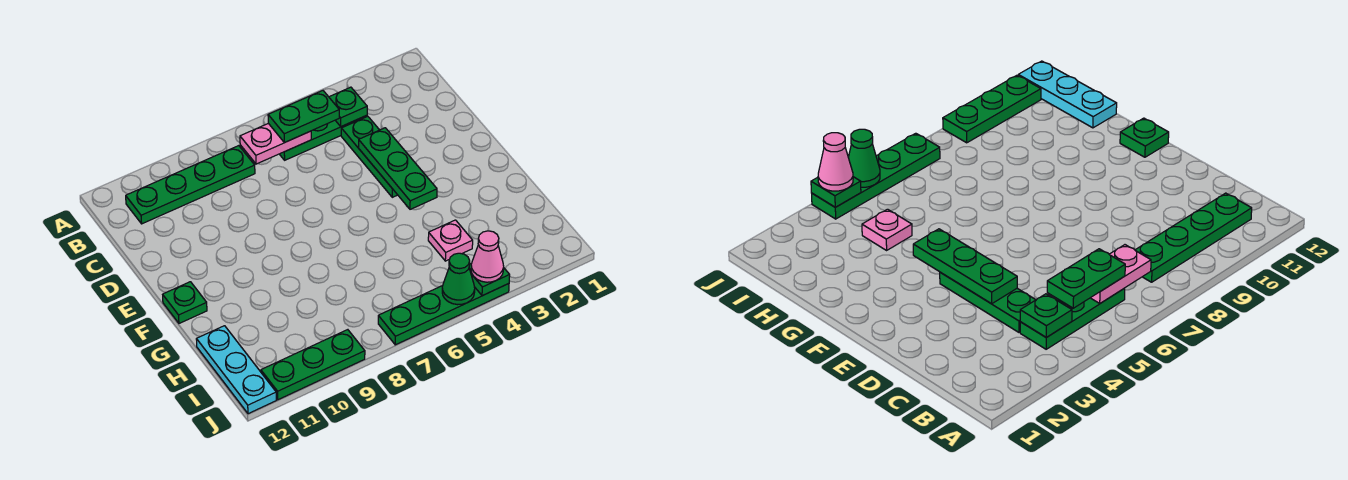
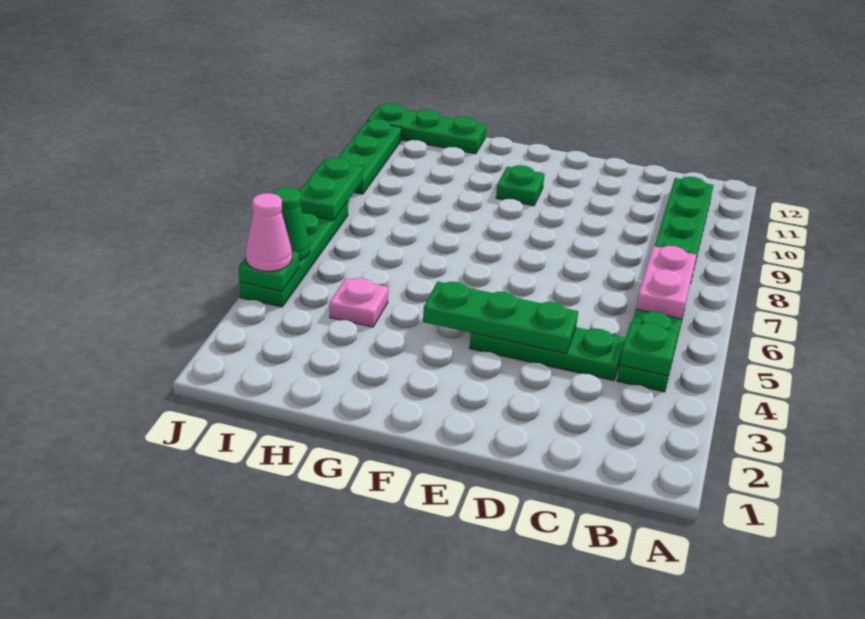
green 1x2 plate [268,91,339,142] -> green 1x2 plate moved to [299,158,363,220]
green 1x1 plate [163,282,207,323] -> green 1x1 plate moved to [496,165,545,206]
cyan 1x3 plate [196,326,276,414] -> green 1x3 plate [367,103,486,154]

